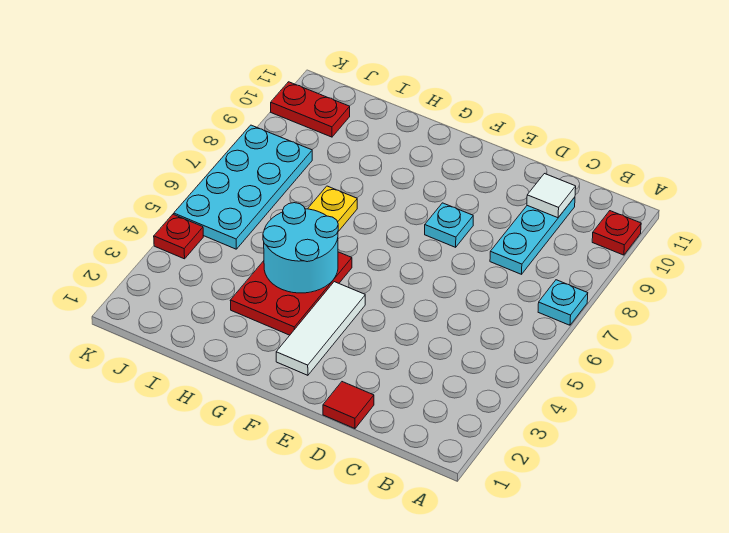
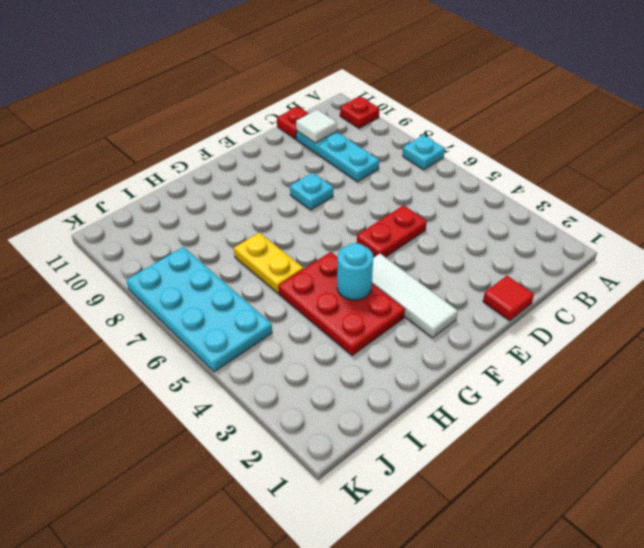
cyan 2x2 round brick [263,203,338,293] -> cyan 1x1 round brick [337,243,373,300]
red 1x2 plate [271,82,350,137] -> red 1x2 plate moved to [357,205,427,257]
red 1x1 plate [154,214,203,259] -> red 1x1 plate moved to [277,107,309,139]

